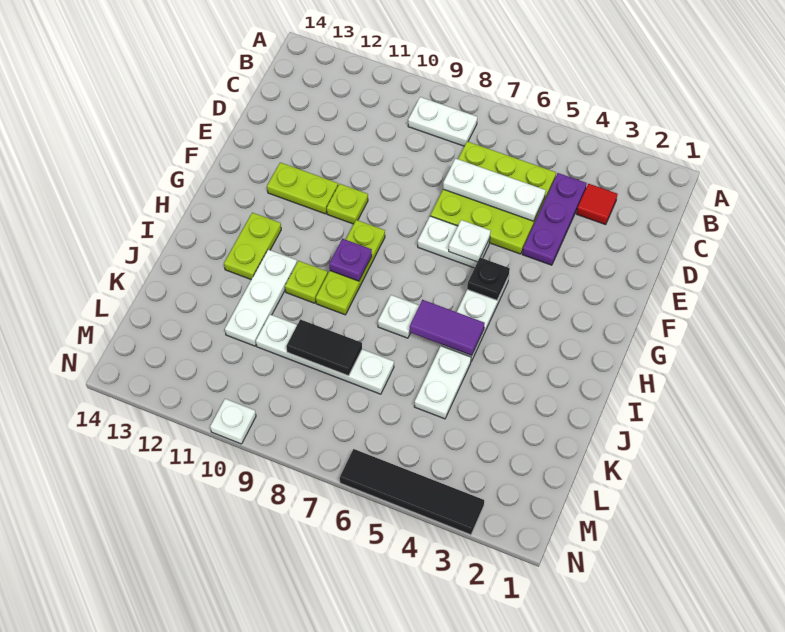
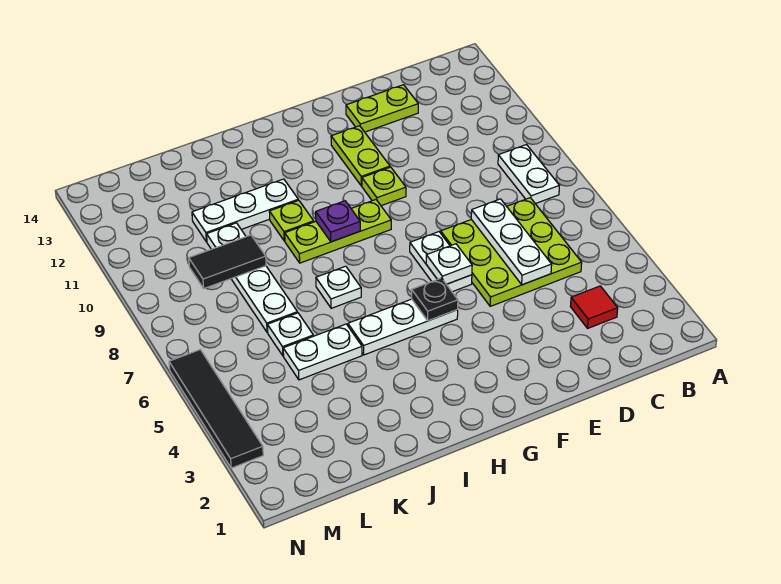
purple 1x3 plate [522,173,587,265] -> none
lime 1x2 plate [224,213,281,280] -> lime 1x2 plate moved to [346,85,418,132]
purple 1x2 tile [410,300,485,356] -> none
black 1x2 tile [286,319,362,376] -> black 1x2 tile turned to [189,235,266,288]
white 1x1 plate [210,399,256,444] -> white 1x1 plate moved to [267,313,313,356]

